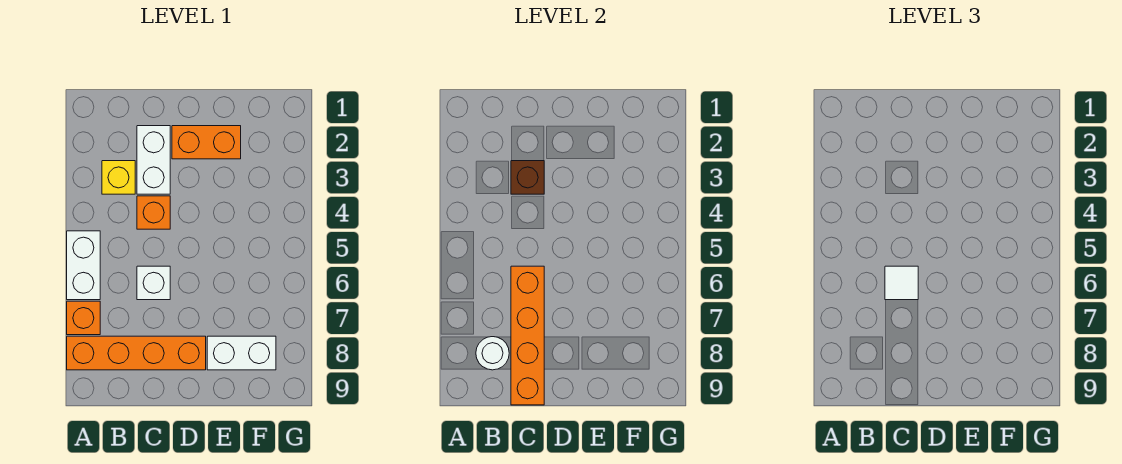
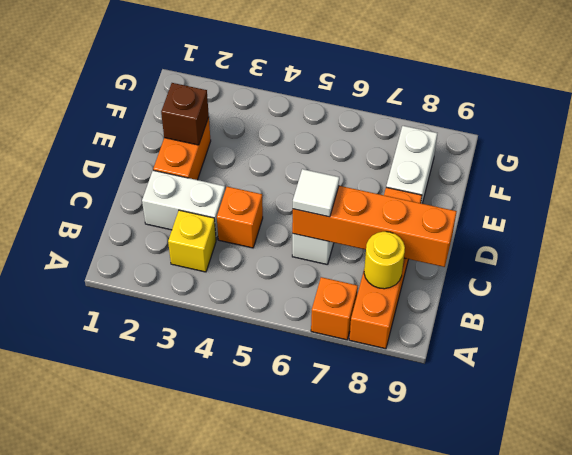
white 1x2 brick [67,231,100,300] -> none
white 1x1 round brick [476,337,509,370] -> yellow 1x1 round brick [364,232,405,289]
brown 1x1 brick [511,161,544,194] -> brown 1x1 brick moved to [161,83,209,145]

